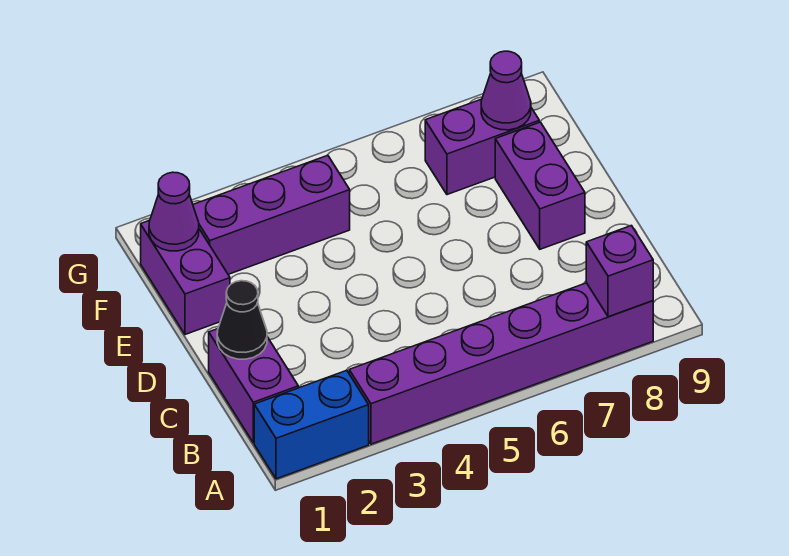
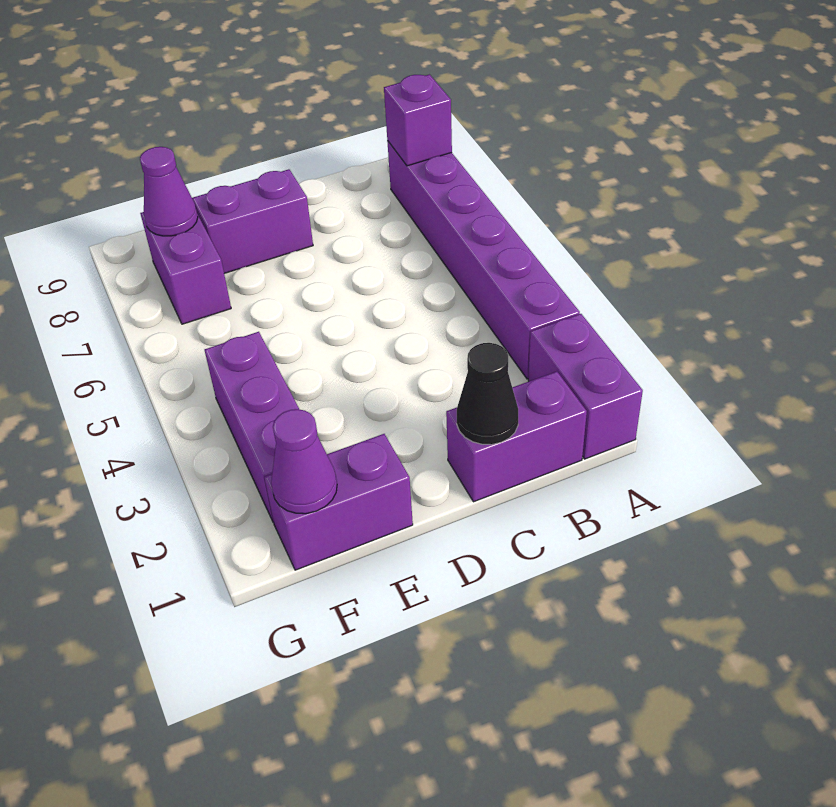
blue 1x2 brick [254,370,369,479] -> purple 1x2 brick [528,314,643,459]

